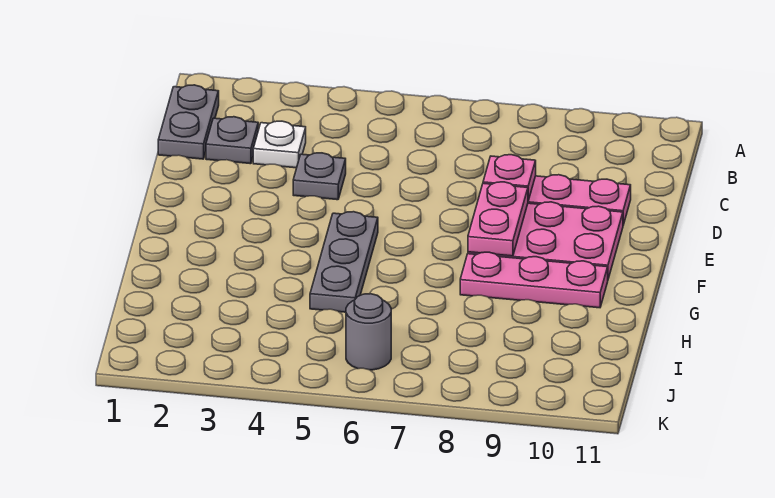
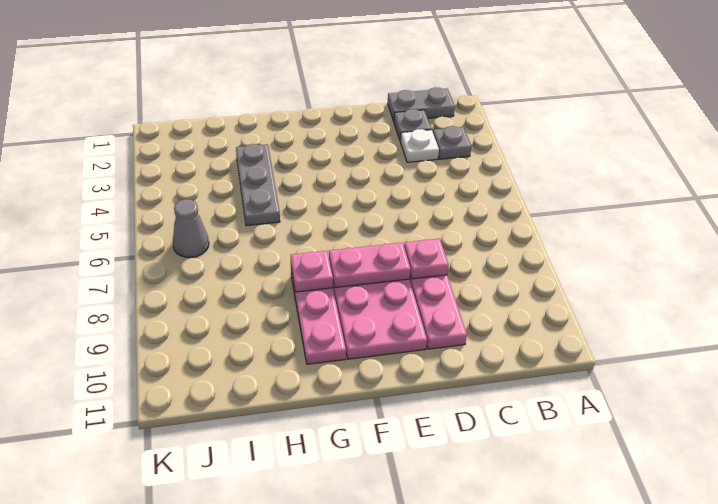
grey 1x1 plate [293,153,346,200] -> grey 1x1 plate moved to [433,126,472,159]
grey 1x3 plate [310,212,378,312] -> grey 1x3 plate turned to [236,144,280,226]
none -> pink 1x1 plate [291,251,333,292]
grey 1x1 round brick [346,294,391,370] -> grey 1x1 cone [173,199,209,257]

